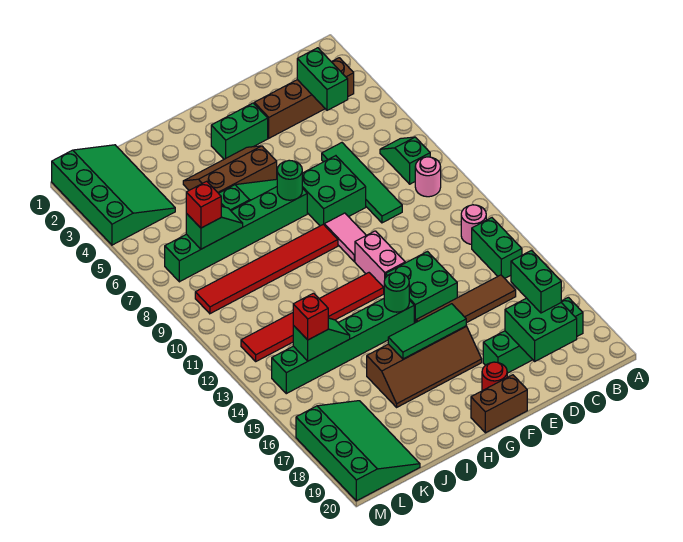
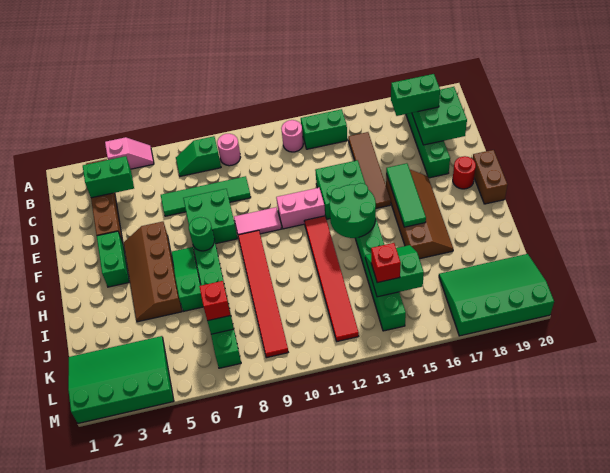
none -> pink 1x2 slope [105,137,154,169]
brown 2x3 slope [183,146,277,193] -> brown 2x4 slope [124,222,182,322]
green 1x1 round brick [384,272,409,312] -> green 2x2 round brick [330,183,376,238]
green 1x2 slope [293,318,350,361] -> green 2x2 slope [365,245,424,297]

